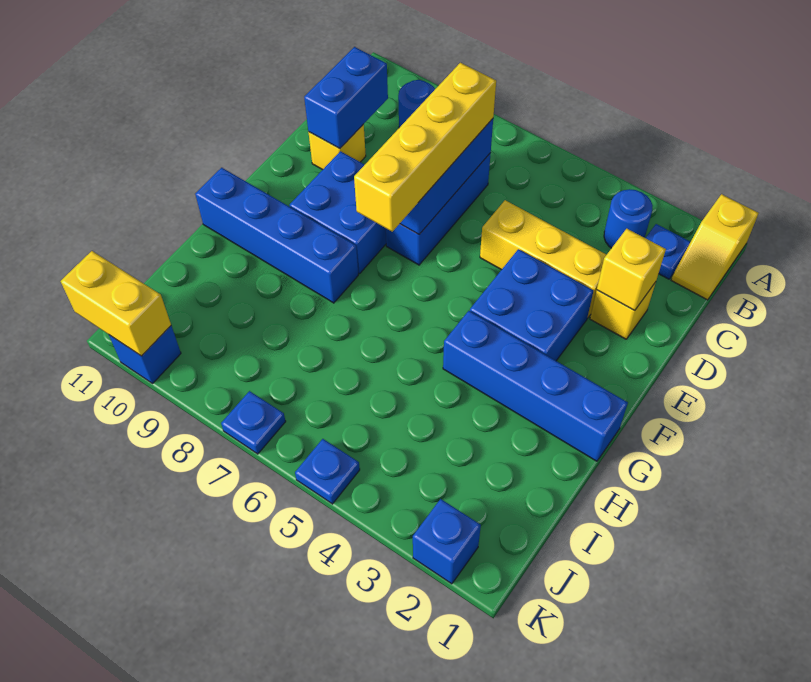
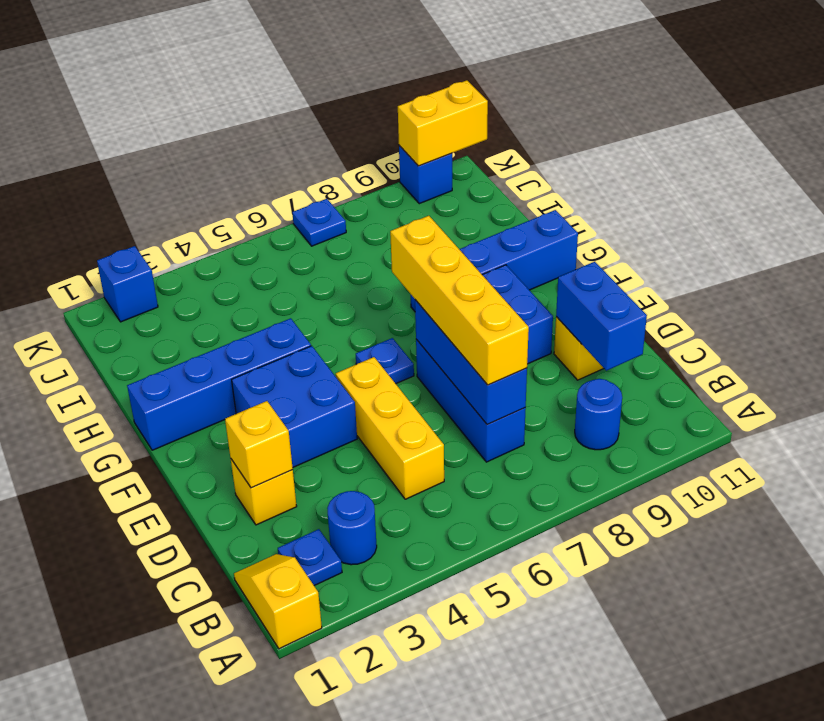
yellow 1x3 brick [480,200,606,318] -> yellow 1x3 brick turned to [336,357,444,499]
blue 1x1 plate [295,439,360,504] -> blue 1x1 plate moved to [356,338,414,384]

